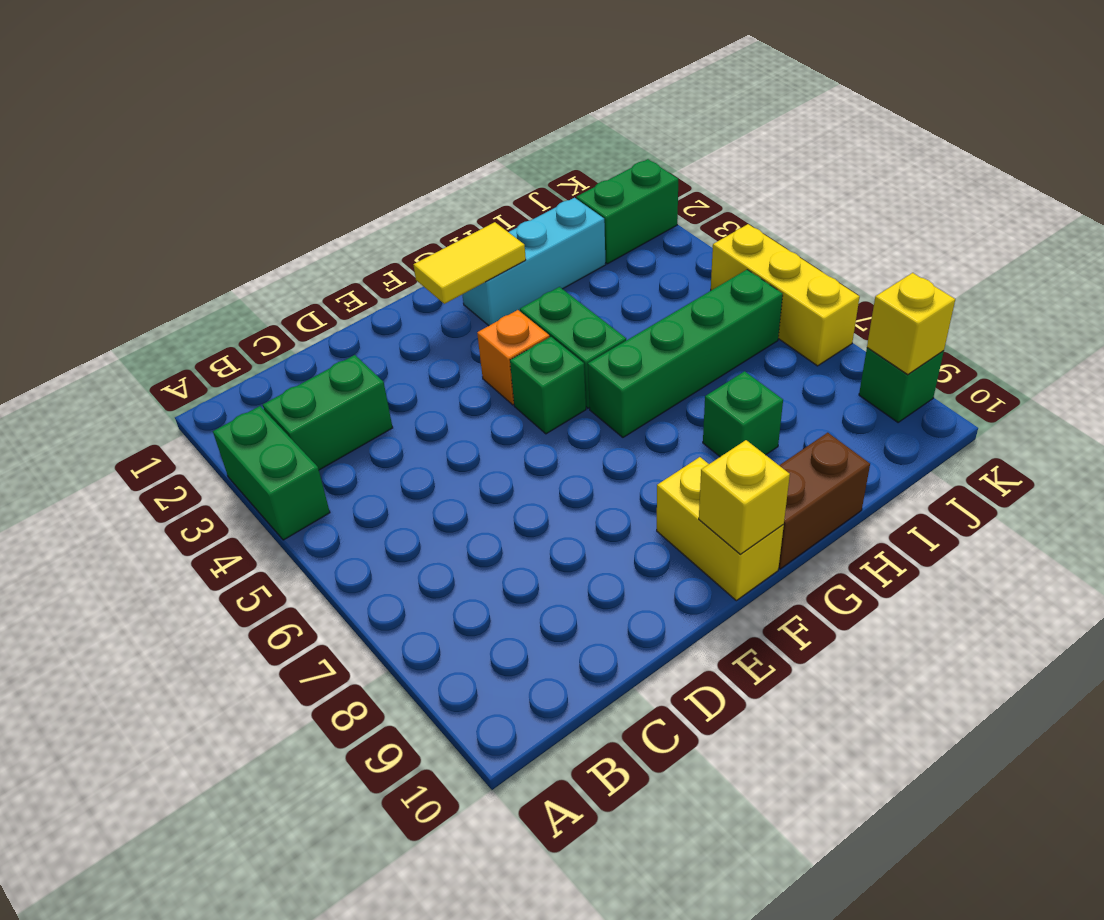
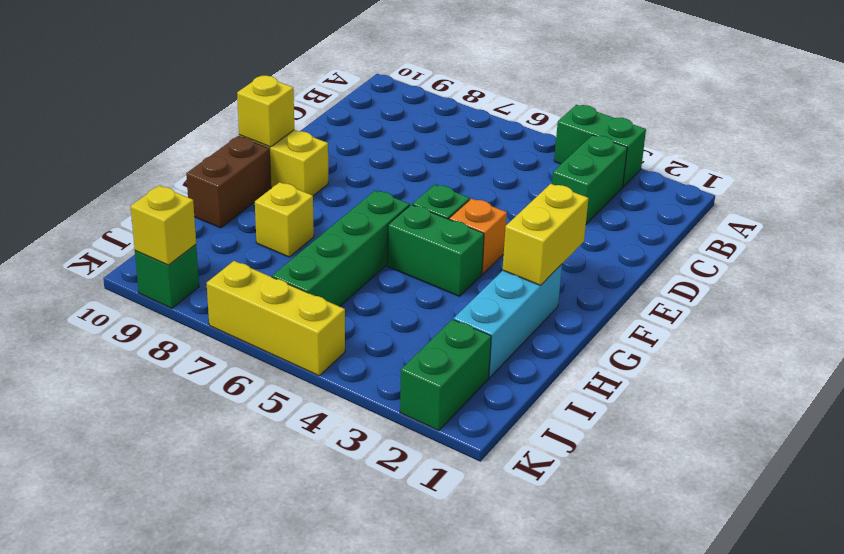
yellow 1x2 tile [413,222,526,304] -> yellow 1x2 brick [503,184,588,285]
green 1x1 brick [703,371,783,457] -> yellow 1x1 brick [255,182,314,257]

